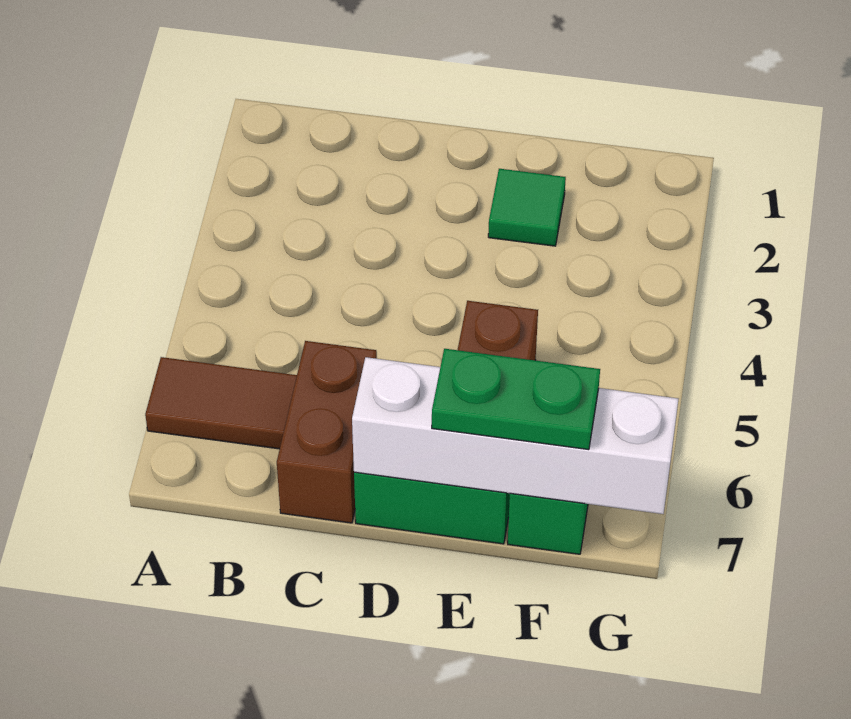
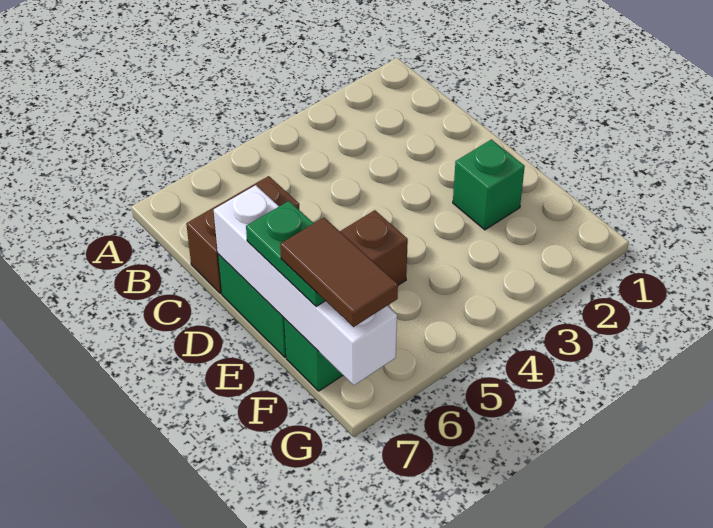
brown 1x2 tile [145,357,297,449] -> brown 1x2 tile moved to [280,218,398,327]
green 1x1 tile [488,169,566,246] -> green 1x1 brick [453,139,525,230]

